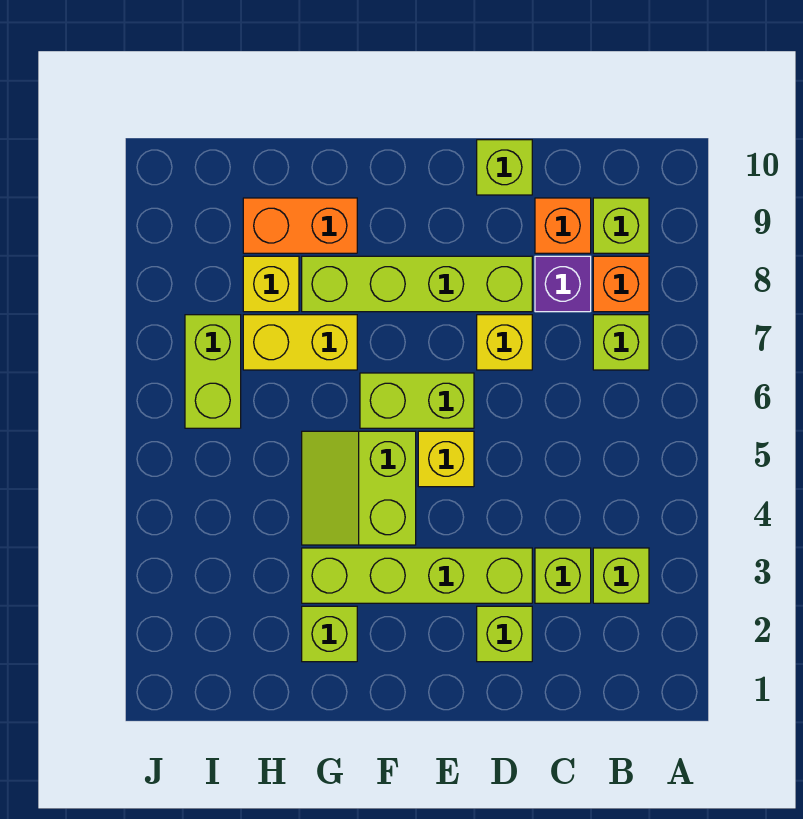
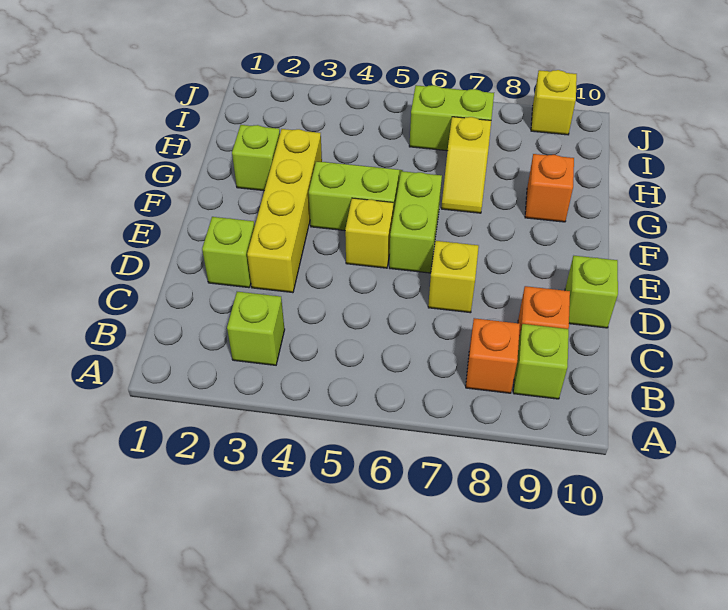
lime 1x1 brick [593,315,649,370] -> none
lime 1x1 brick [535,548,591,603] -> none
purple 1x1 brick [535,256,591,312] -> none
lime 1x4 brick [302,548,532,603] -> yellow 1x4 brick [247,129,322,293]
lime 1x4 brick [302,256,532,312] -> none
yellow 1x2 brick [243,315,357,370] -> yellow 1x2 slope [441,117,491,213]
orange 1x2 brick [243,198,357,253] -> orange 1x1 brick [525,154,574,222]
yellow 1x1 brick [243,256,299,312] -> yellow 1x1 brick moved to [531,70,577,135]

